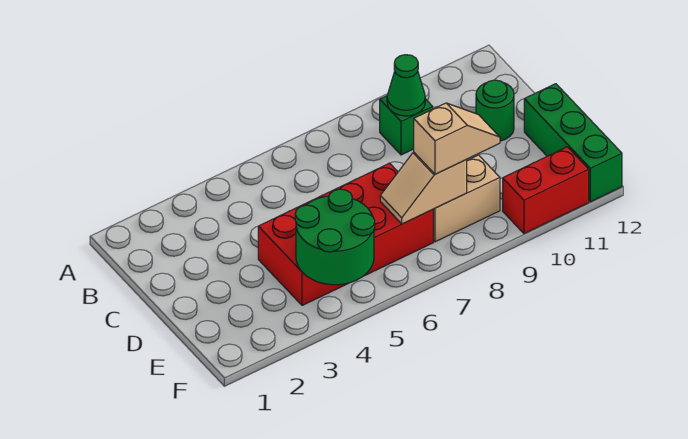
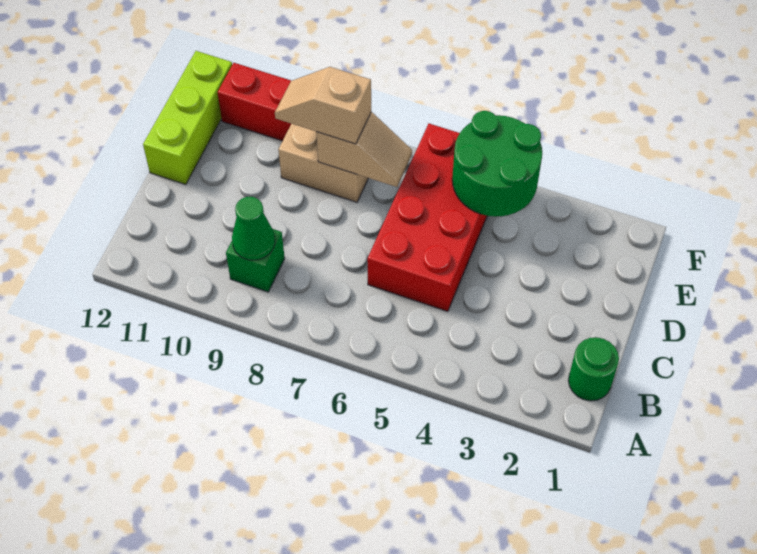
green 1x1 round brick [476,80,514,141] -> green 1x1 round brick moved to [568,337,619,401]
red 2x4 brick [258,163,433,305] -> red 2x4 brick turned to [367,124,487,312]
green 1x3 brick [524,84,622,202] -> lime 1x3 brick [143,51,232,184]

